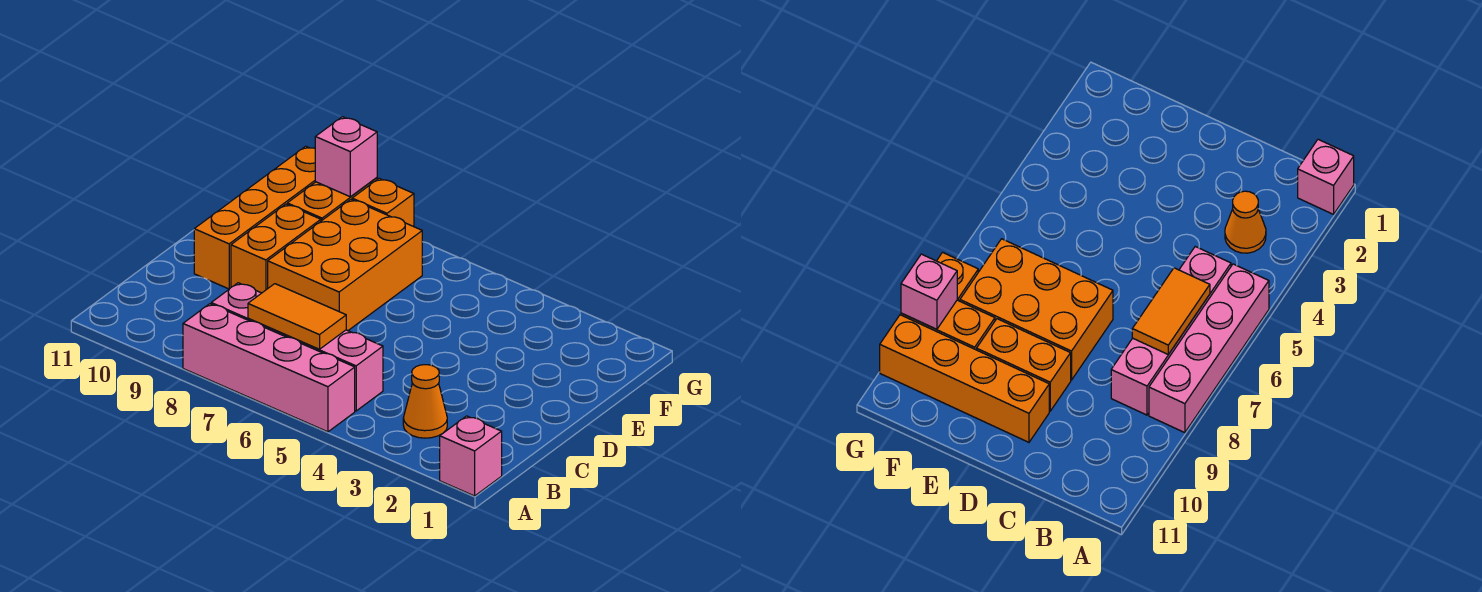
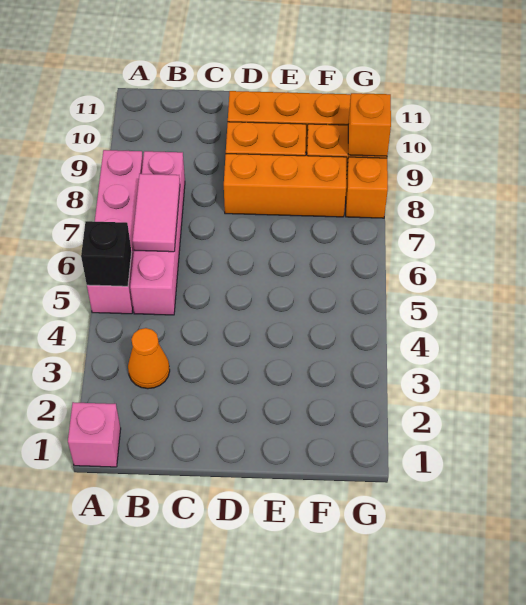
none -> black 1x1 brick [81,221,132,286]
orange 1x2 tile [248,284,346,349] -> pink 1x2 tile [133,174,180,252]
orange 2x3 brick [268,199,422,331] -> orange 1x3 brick [224,154,346,217]
pink 1x1 brick [315,117,377,197] -> orange 1x1 brick [348,93,391,156]

